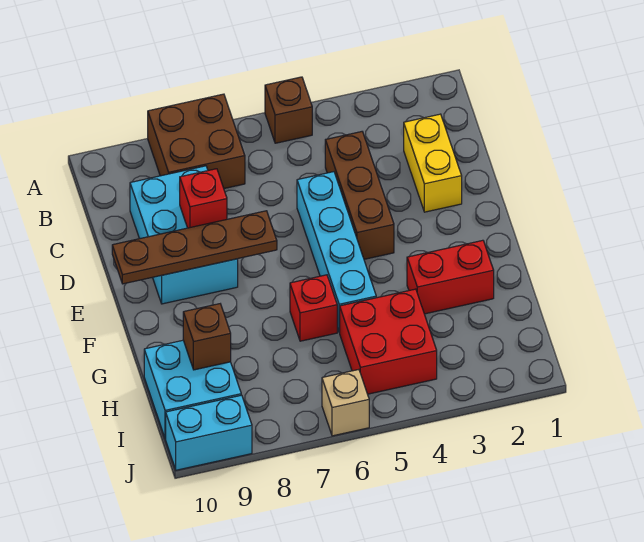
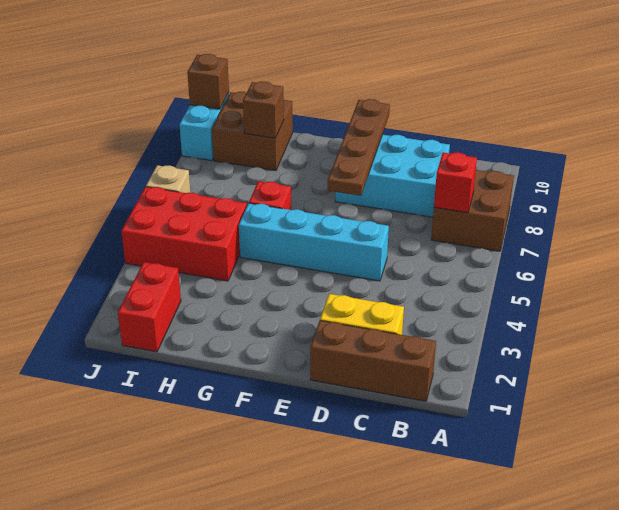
brown 1x1 brick [265,77,312,143] -> brown 1x1 brick moved to [187,54,229,109]
brown 1x3 brick [325,132,394,259] -> brown 1x3 brick moved to [310,321,436,401]
red 1x1 brick [180,169,227,228] -> red 1x1 brick moved to [434,153,477,213]
red 1x2 brick [407,240,494,314] -> red 1x2 brick moved to [118,262,181,352]
red 2x2 brick [340,289,437,394] -> red 2x3 brick [121,187,247,281]
cyan 2x2 brick [144,340,241,439] -> brown 2x2 brick [212,92,293,170]

